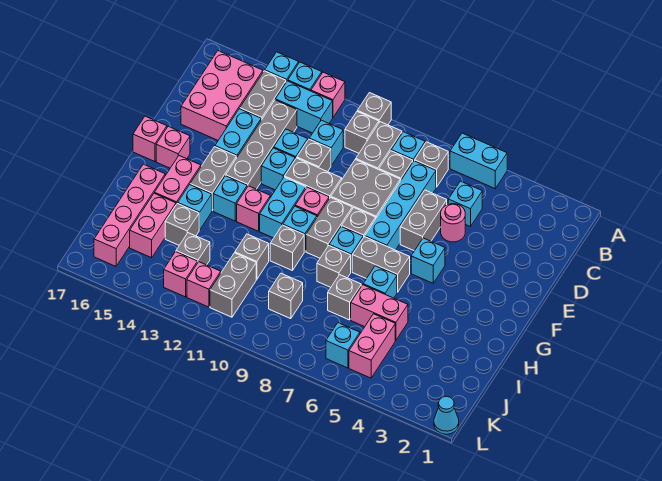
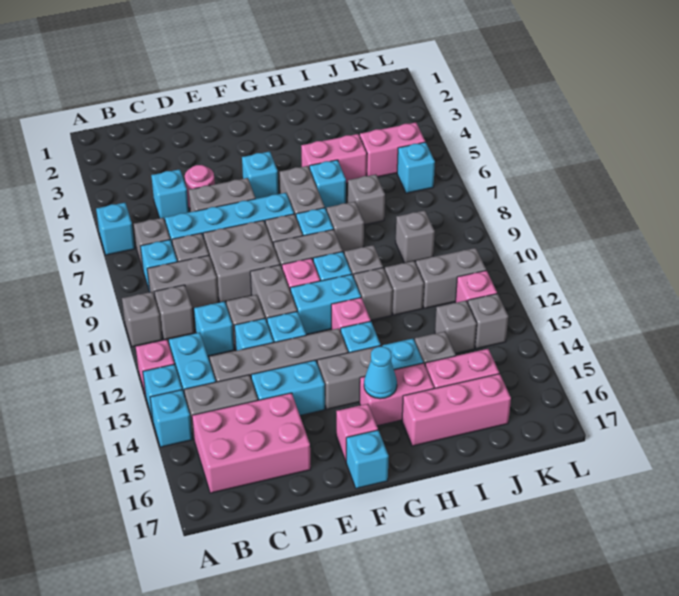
cyan 1x2 brick [450,133,507,188] -> cyan 1x1 brick [96,203,135,255]
pink 1x1 brick [133,116,167,162] -> cyan 1x1 brick [346,430,389,489]
none -> grey 1x1 brick [354,268,393,320]
pink 1x4 brick [94,164,165,266] -> pink 1x3 brick [402,374,511,446]
pink 1x2 brick [351,285,408,340] -> pink 1x2 brick turned to [301,134,367,183]
pink 1x1 brick [164,252,198,297] -> grey 1x1 brick [468,294,508,349]
cyan 1x1 cone [434,396,459,434] -> cyan 1x1 cone moved to [364,347,397,399]

